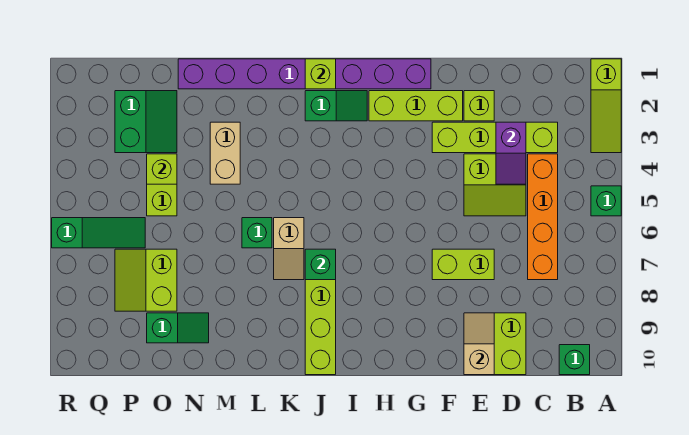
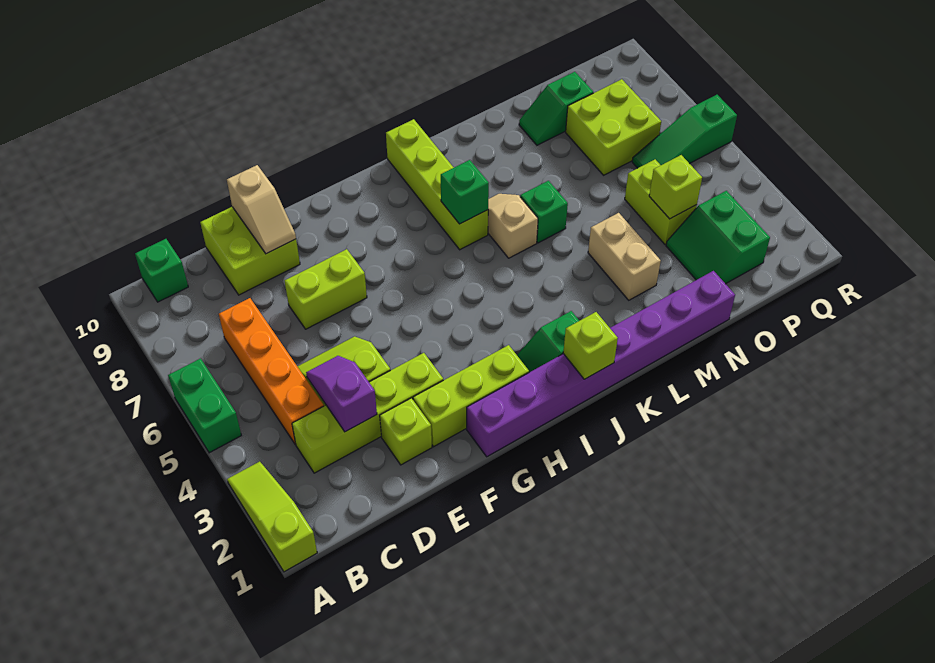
green 1x1 brick [591,186,621,216] -> green 1x2 brick [168,359,241,453]
lime 2x2 slope [115,249,177,311] -> lime 2x2 brick [566,79,661,175]

